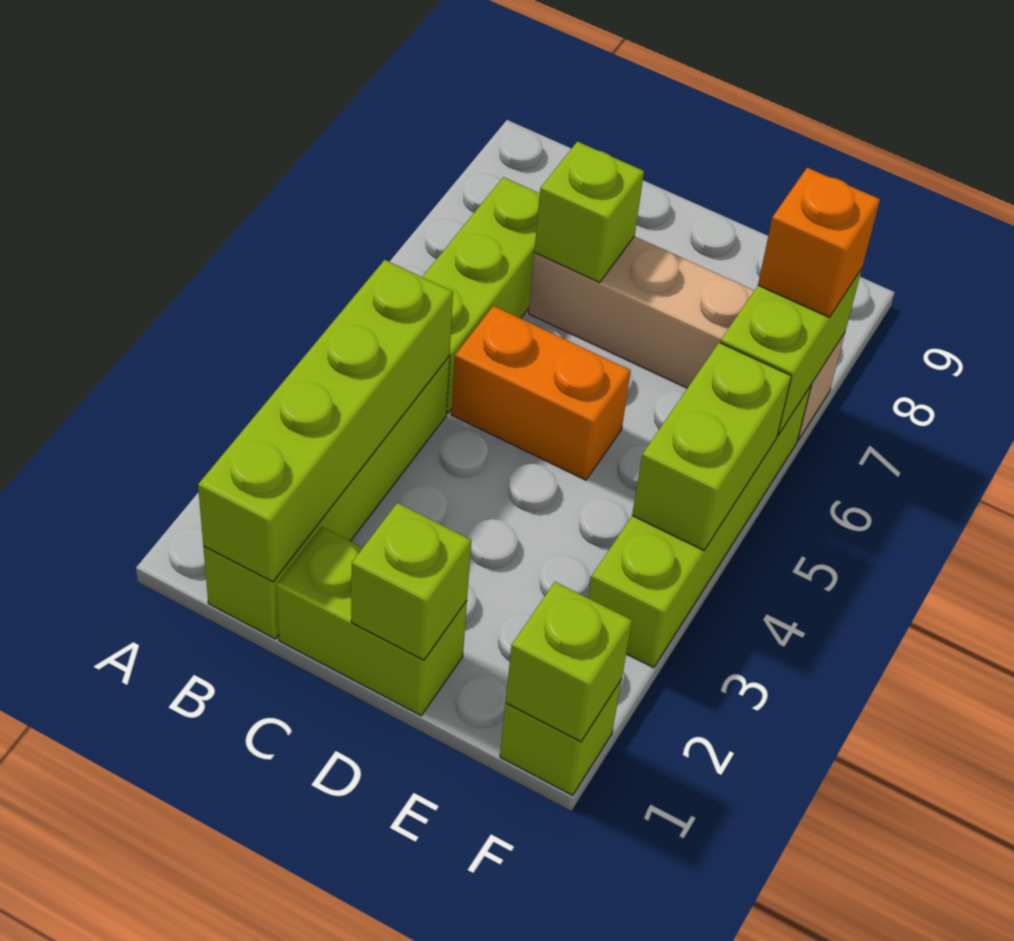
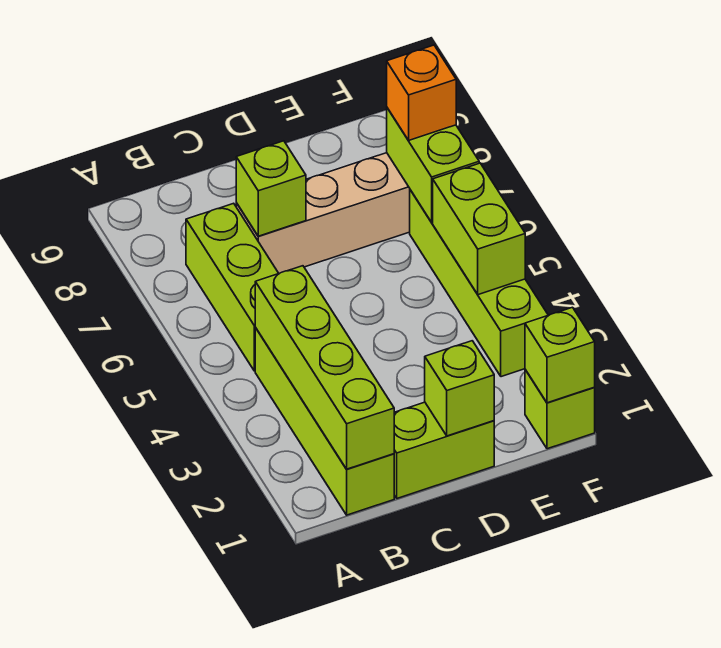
orange 1x2 brick [452,306,631,480] -> none

